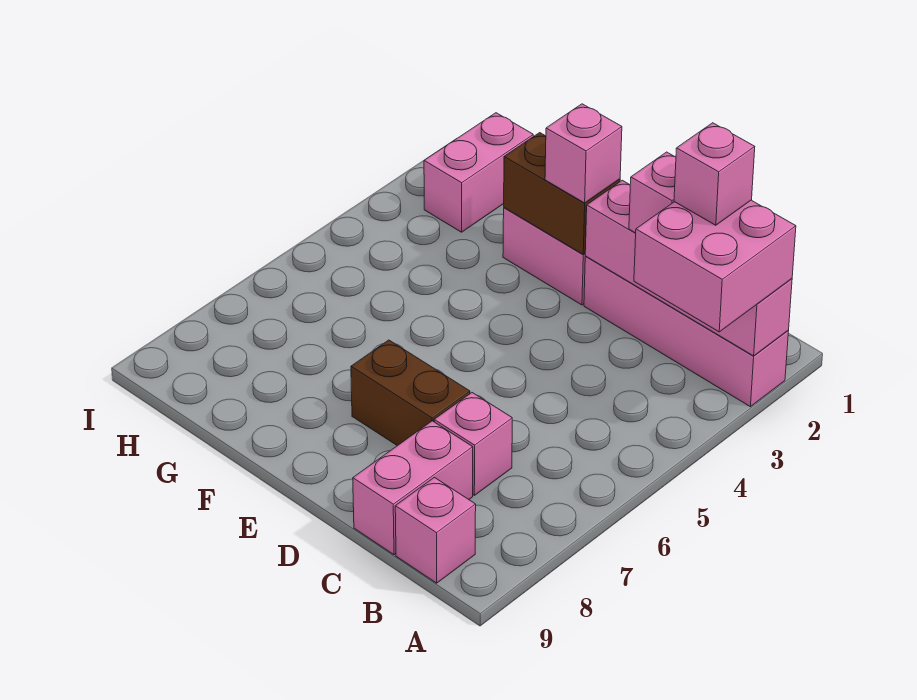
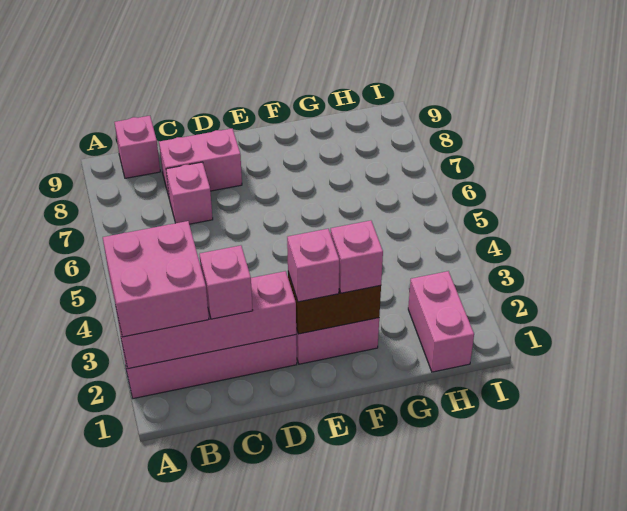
pink 1x1 brick [674,123,755,225] -> pink 1x1 brick moved to [330,220,383,293]
pink 1x2 brick [353,421,473,555] -> pink 1x2 brick turned to [159,129,242,196]
brown 1x2 brick [351,340,470,446] -> none

